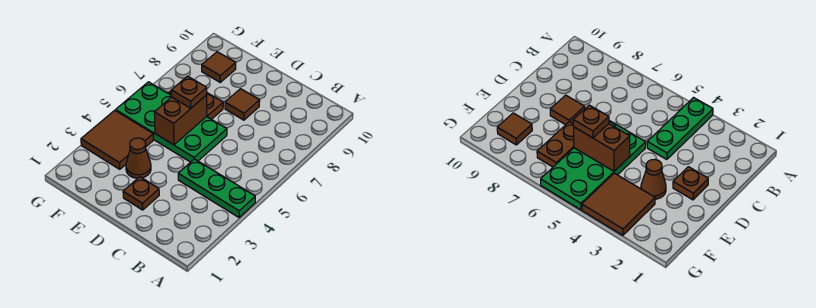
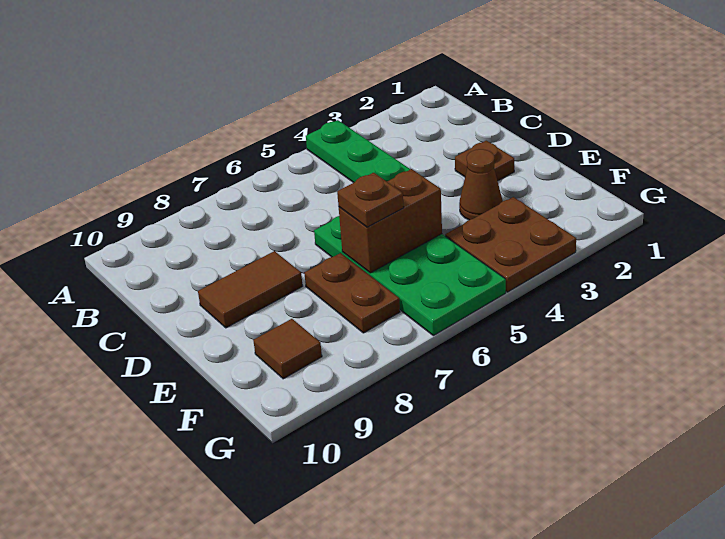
brown 1x1 tile [225,89,260,120] -> brown 1x2 tile [198,251,303,328]
brown 2x2 tile [81,110,153,169] -> brown 2x2 plate [445,197,576,292]

